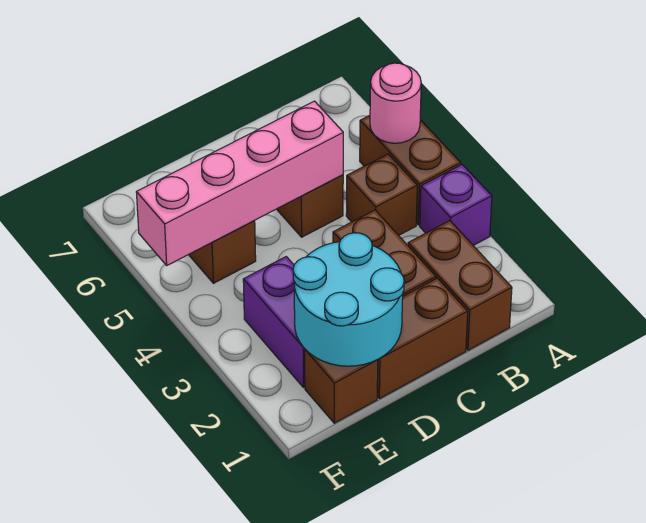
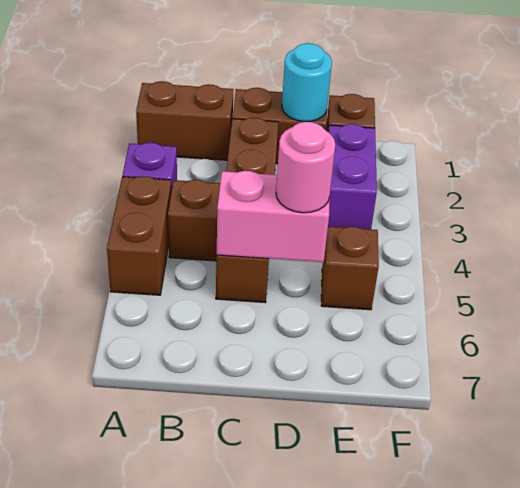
pink 1x1 round brick [370,63,421,143] -> pink 1x1 round brick moved to [276,122,335,213]
brown 1x2 brick [408,221,512,350] -> brown 1x2 brick turned to [136,81,234,160]
pink 1x4 brick [136,101,343,265] -> pink 1x2 brick [217,171,330,262]
cyan 2x2 round brick [293,233,404,366] -> cyan 1x1 round brick [282,43,332,121]

